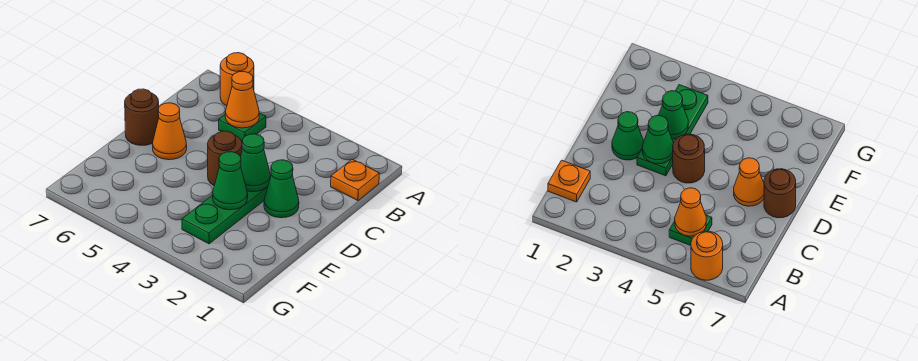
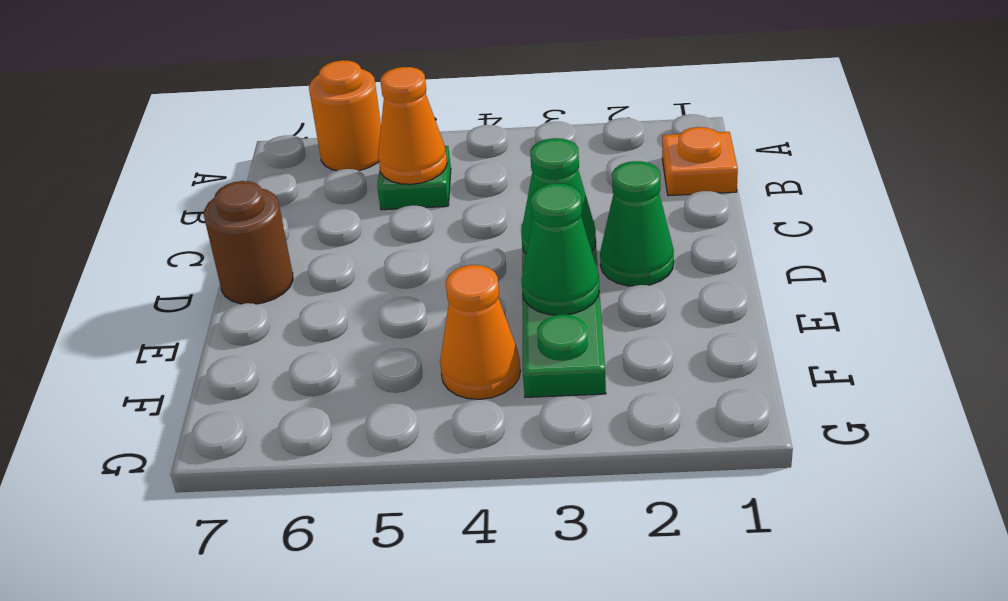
brown 1x1 round brick [208,131,242,186] -> none
orange 1x1 cone [153,103,187,160] -> orange 1x1 cone moved to [440,265,521,399]

